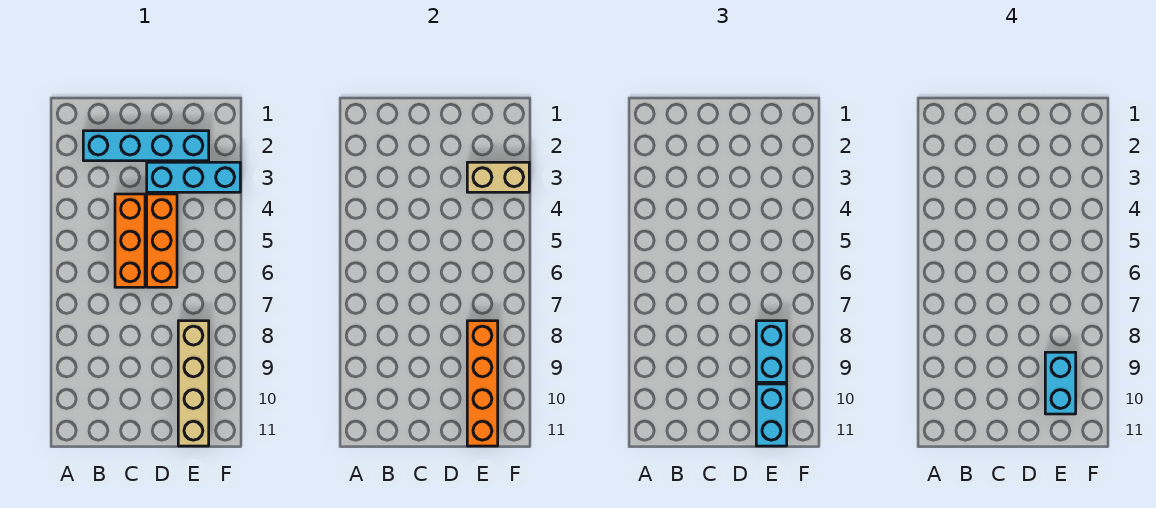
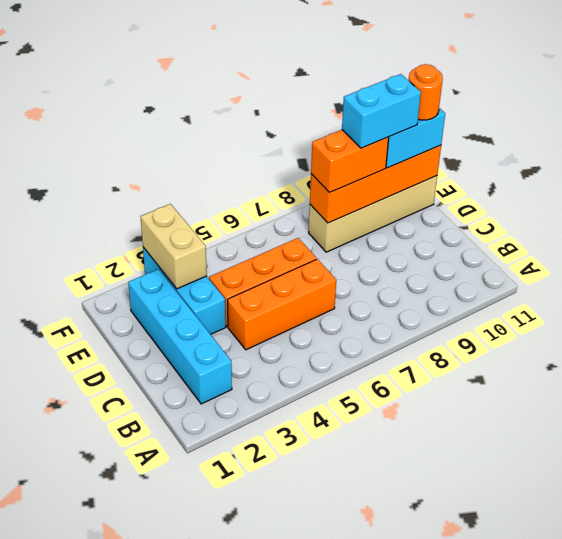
cyan 1x2 brick [756,321,787,382] -> orange 1x2 brick [311,130,389,193]
none -> orange 1x1 round brick [409,64,443,120]

